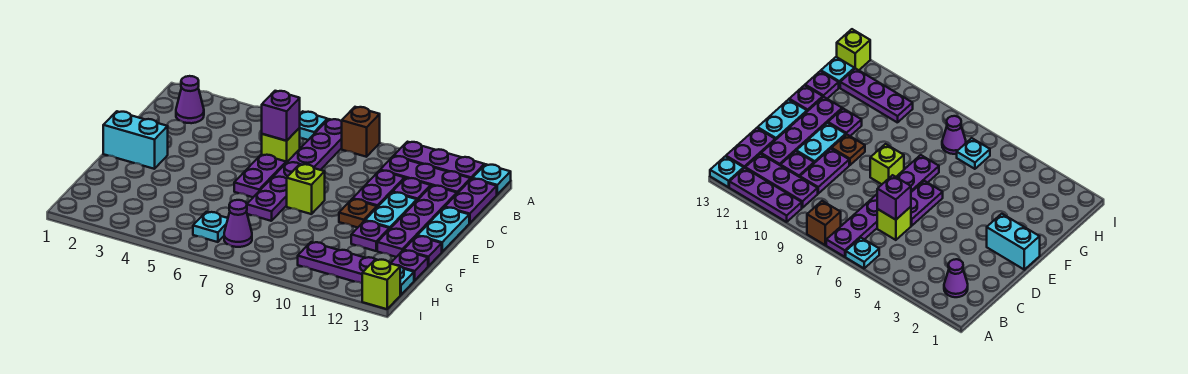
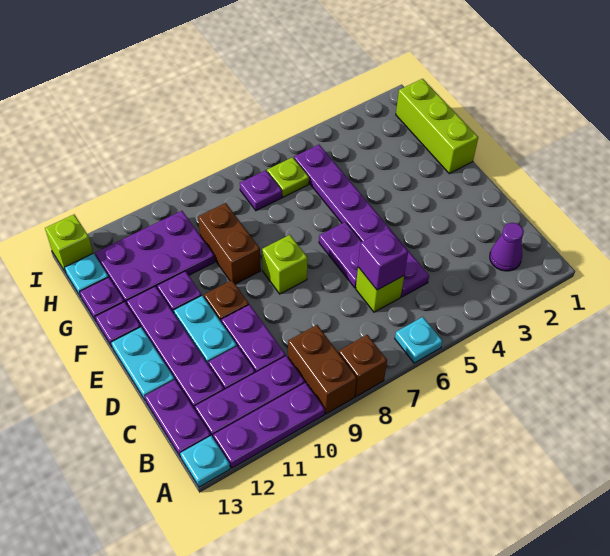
purple 1x6 plate [246,119,342,221] -> purple 1x6 plate moved to [294,145,429,297]
none -> brown 1x2 brick [288,325,357,414]
cyan 1x2 brick [103,111,168,169] -> none
none -> lime 1x3 brick [396,79,478,174]
none -> brown 1x2 brick [198,203,261,284]
cyan 1x1 plate [193,212,228,242] -> lime 1x1 plate [267,157,309,197]
purple 1x1 cone [224,200,252,247] -> purple 1x1 plate [240,170,282,211]
purple 1x3 plate [298,242,375,283] -> purple 2x3 plate [95,211,215,304]

